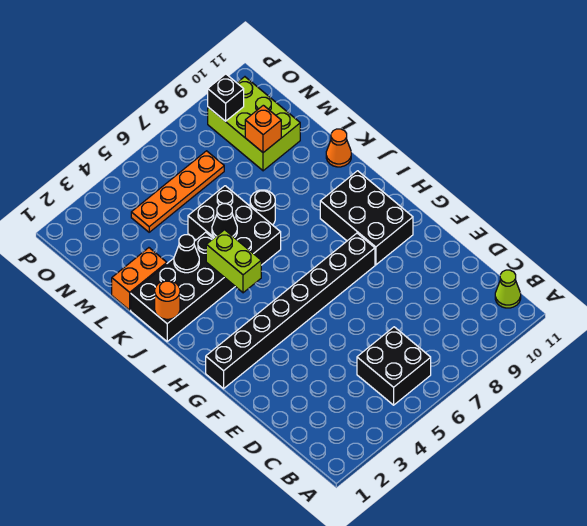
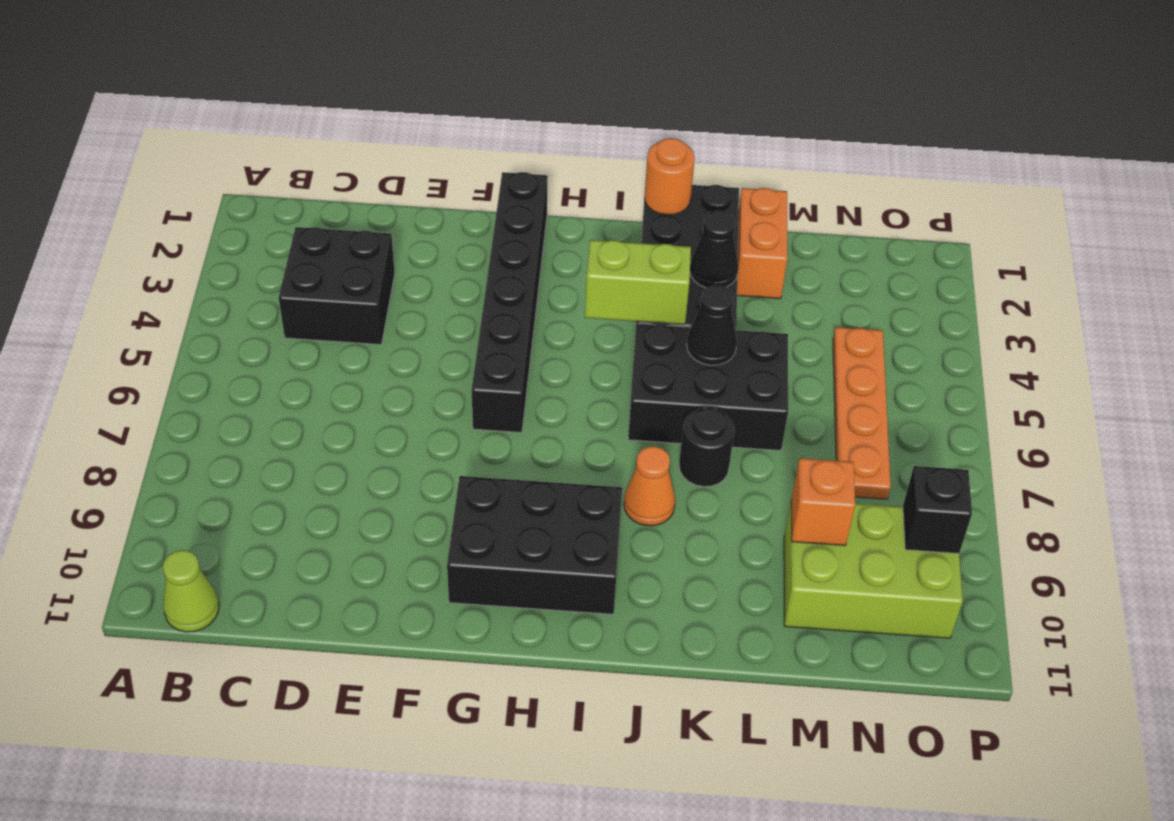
black 2x2 brick [357,327,431,405] -> black 2x2 brick moved to [279,227,395,345]
black 1x8 brick [206,233,375,389] -> black 1x6 brick [472,172,548,433]
orange 1x1 cone [326,129,351,167] -> orange 1x1 cone moved to [624,446,675,526]

